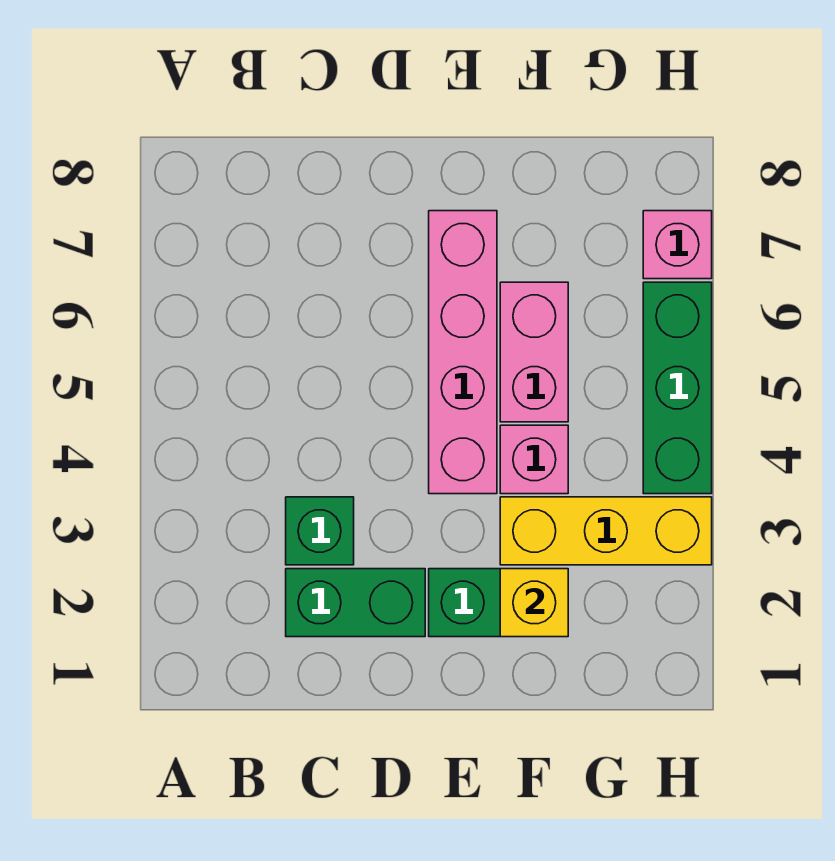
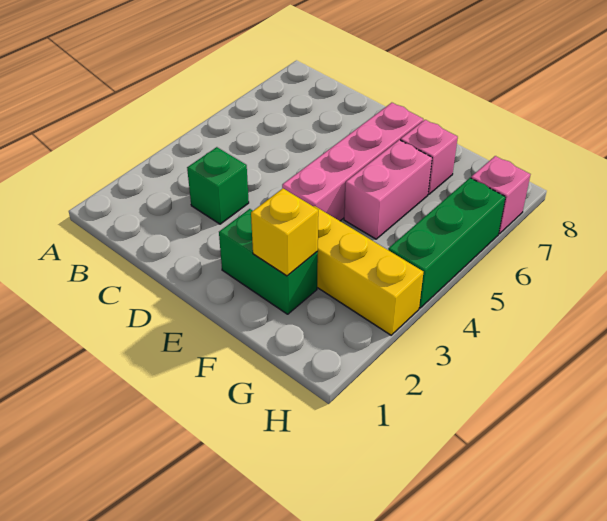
green 1x2 brick [286,569,425,637] -> none
pink 1x1 brick [500,425,568,494] -> pink 1x1 brick moved to [400,120,458,194]

